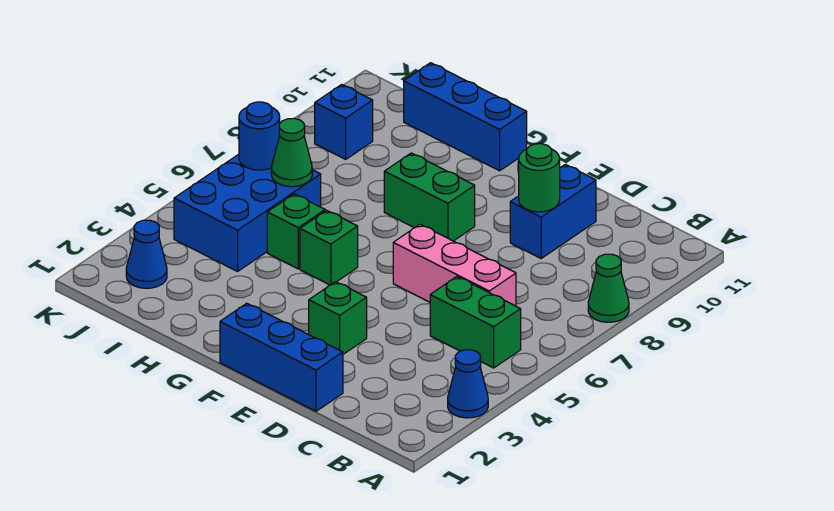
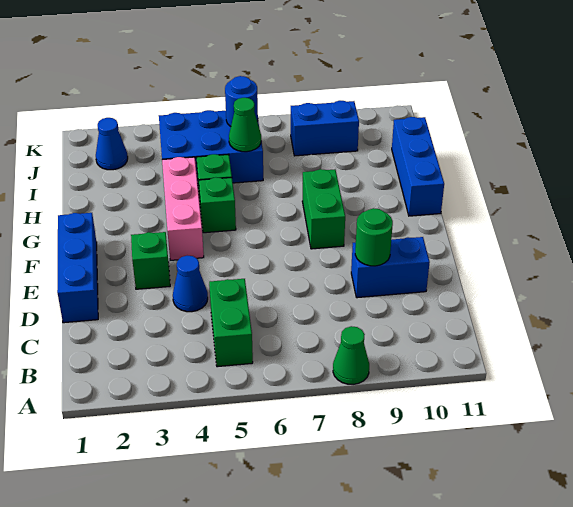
blue 1x1 cone [448,350,488,418] -> blue 1x1 cone moved to [173,256,208,312]
pink 1x3 brick [393,224,516,306] -> pink 1x3 brick moved to [162,157,204,260]
blue 1x1 brick [315,84,373,159] -> blue 1x2 brick [291,101,359,156]

